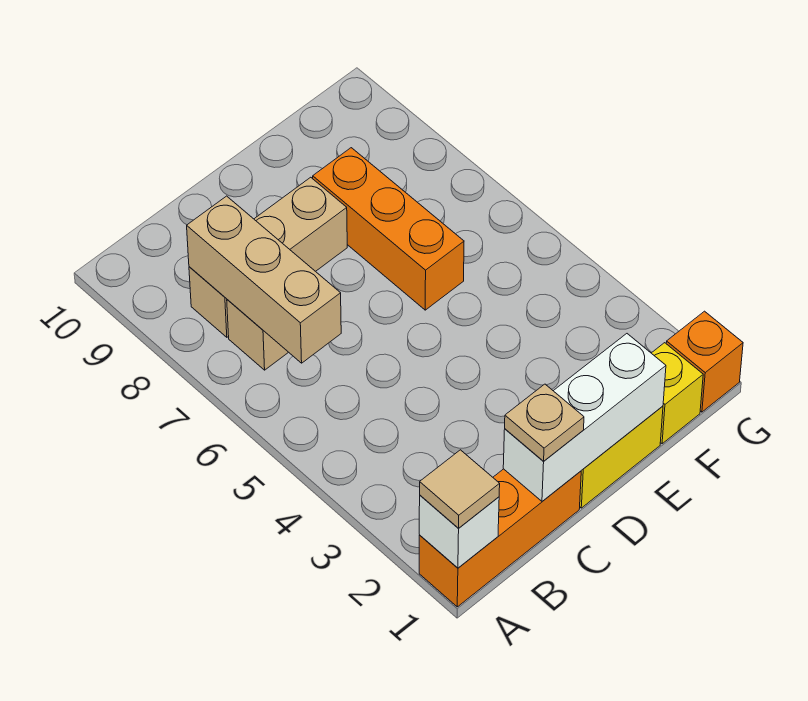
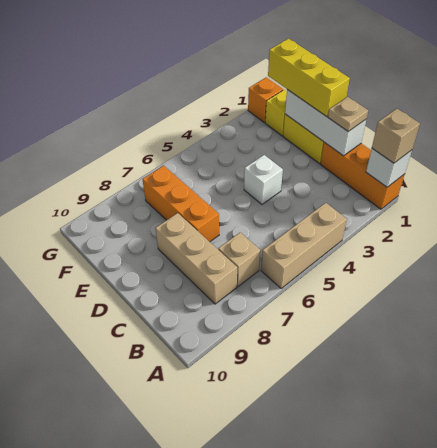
tan 1x1 tile [420,450,500,528] -> tan 1x1 brick [372,109,420,163]
tan 1x3 brick [187,196,341,363] -> tan 1x3 brick moved to [261,203,347,288]
none -> yellow 1x3 brick [268,39,350,117]
none -> white 1x1 brick [244,155,283,204]
orange 1x3 brick [313,148,464,310] -> orange 1x3 brick turned to [142,166,219,242]

